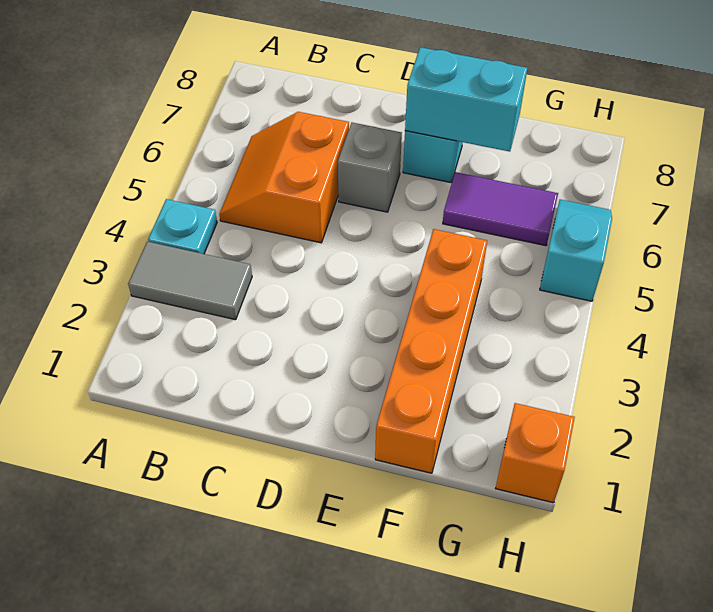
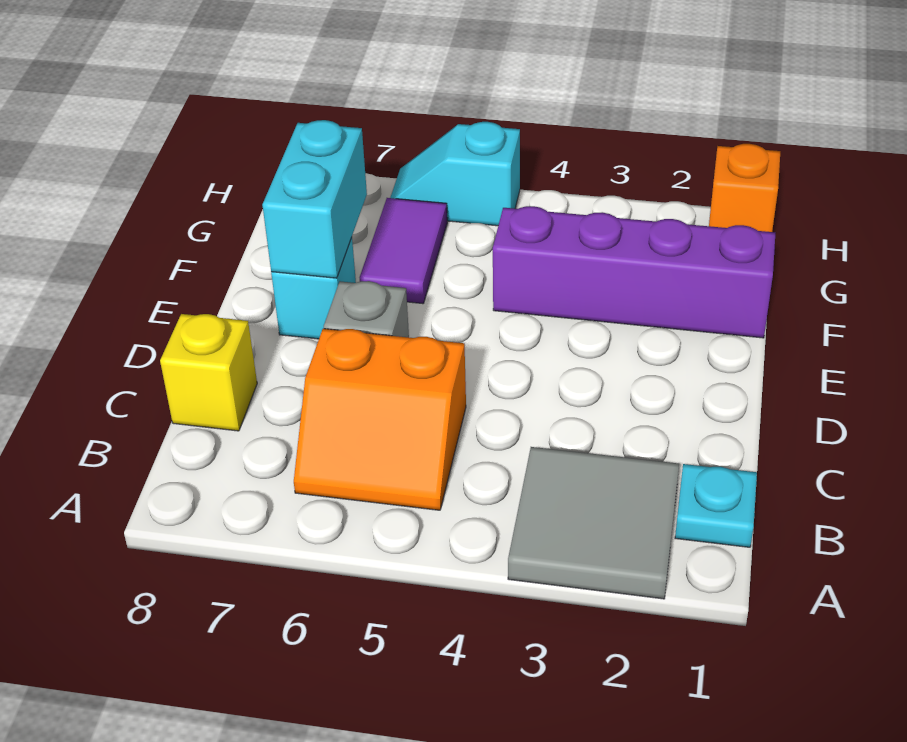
grey 1x2 tile [128,242,252,320] -> grey 2x2 tile [508,447,679,599]
cyan 1x1 plate [148,199,217,254] -> cyan 1x1 plate moved to [675,464,757,547]
none -> yellow 1x1 brick [160,314,257,431]
orange 1x4 brick [375,229,487,473] -> purple 1x4 brick [493,206,775,338]

